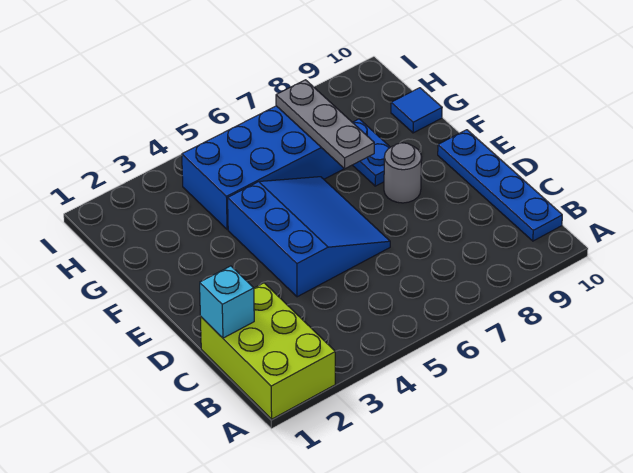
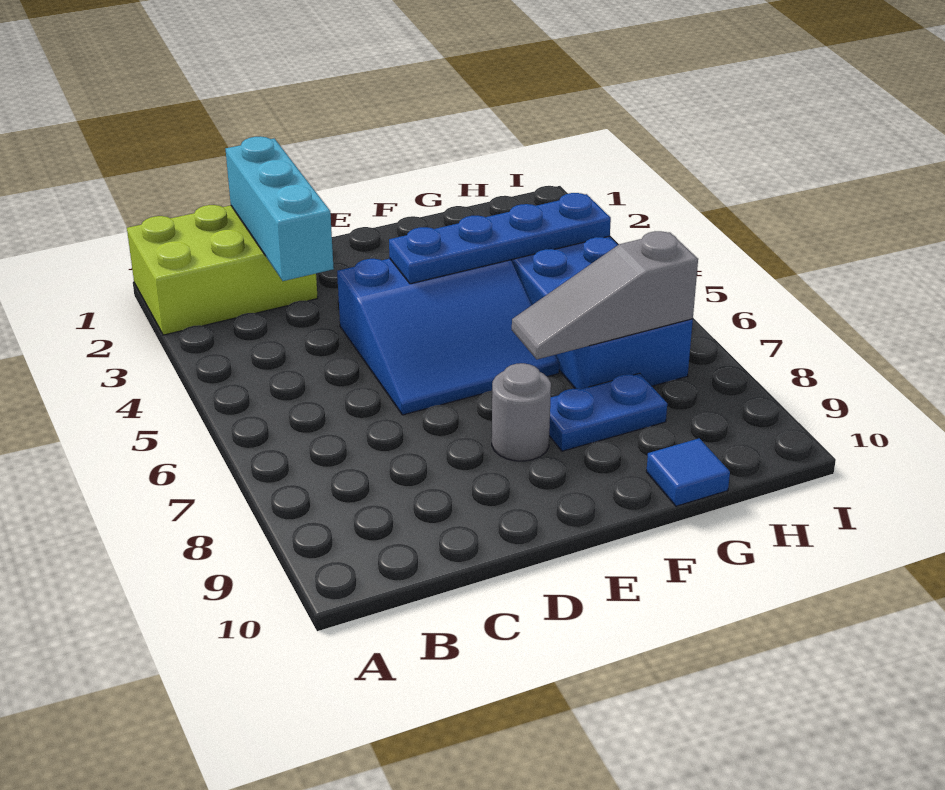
blue 1x4 plate [438,130,562,241] -> blue 1x4 plate moved to [389,193,611,284]
cyan 1x1 brick [200,266,254,338] -> cyan 1x3 brick [226,136,334,281]
grey 1x3 plate [276,80,374,169] -> grey 1x3 slope [512,231,698,359]

